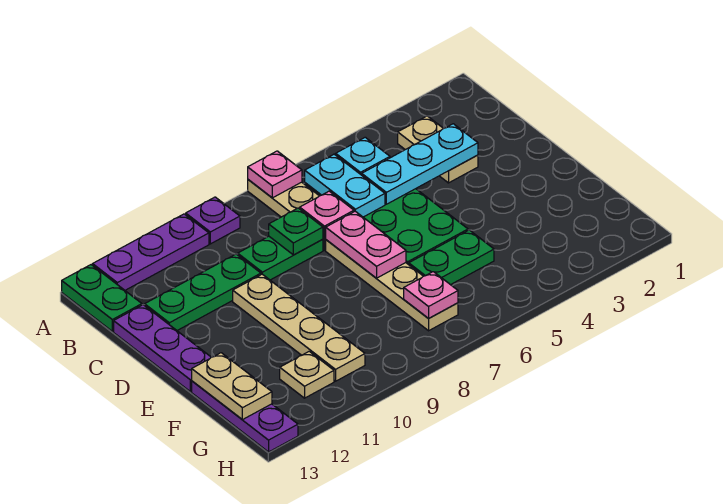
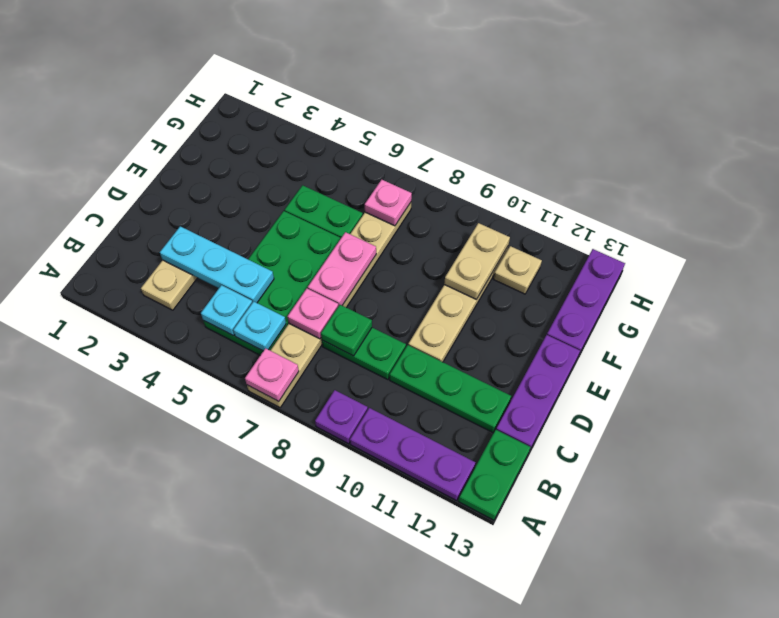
cyan 1x2 plate [305,154,385,217] -> cyan 1x1 plate [233,301,286,351]
tan 1x2 plate [192,353,272,420] -> tan 1x2 plate moved to [444,223,510,299]

